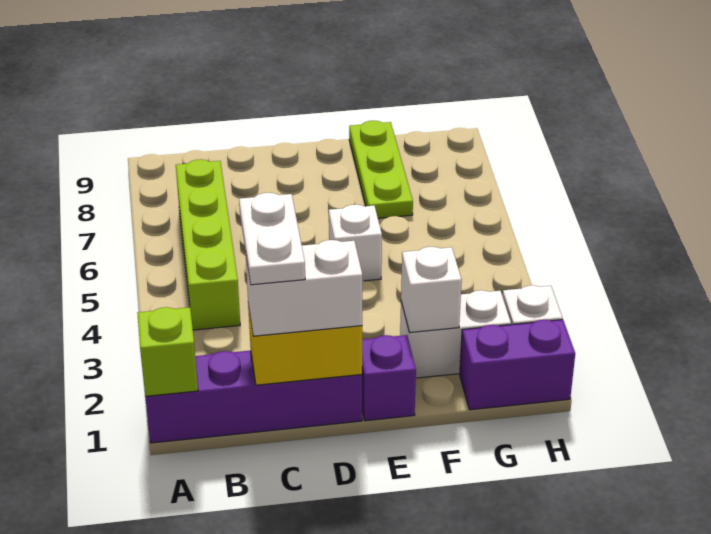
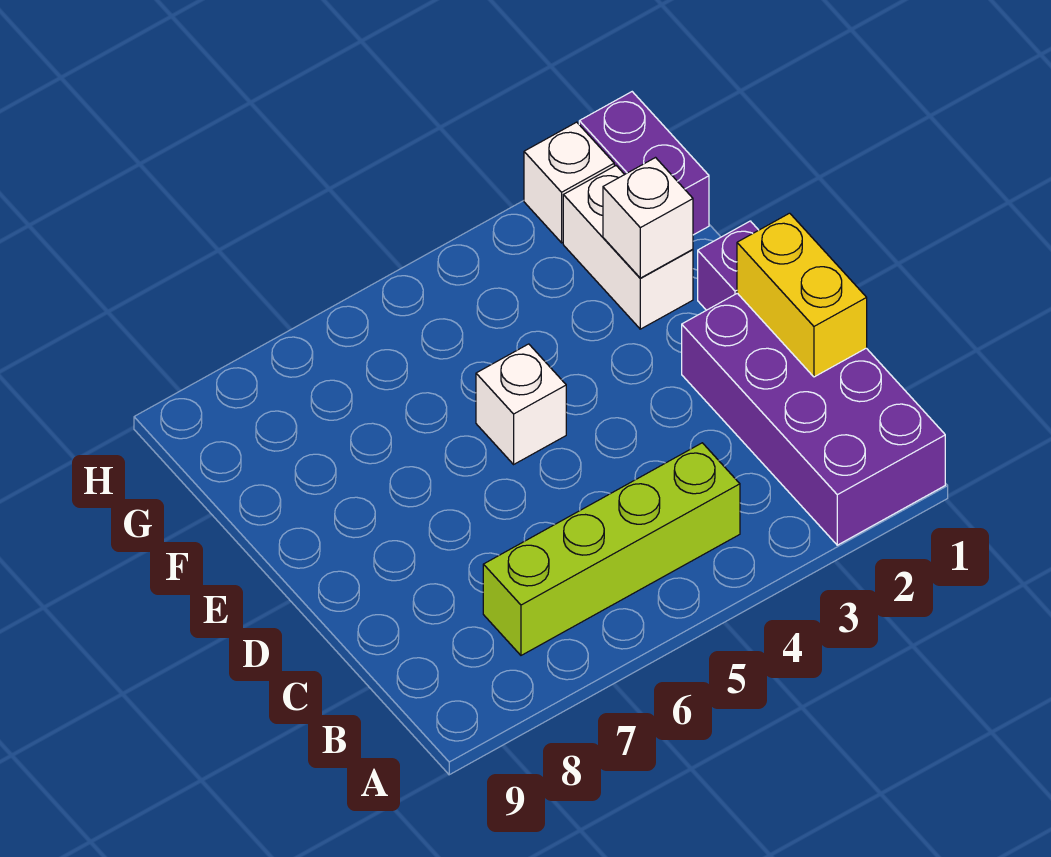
purple 1x4 brick [145,351,362,443] -> purple 2x4 brick [682,293,945,545]
lime 1x1 brick [137,307,198,396] -> none
white 1x2 brick [245,240,362,336] -> none
white 1x2 plate [239,193,305,285] -> none
lime 1x3 plate [349,121,413,218] -> none

